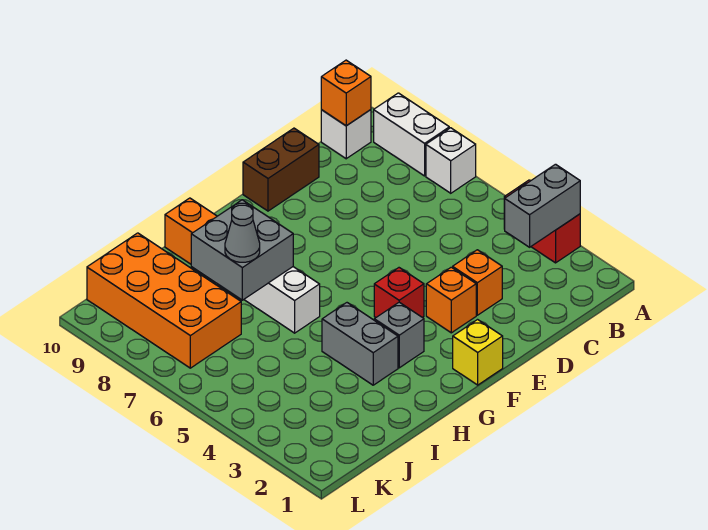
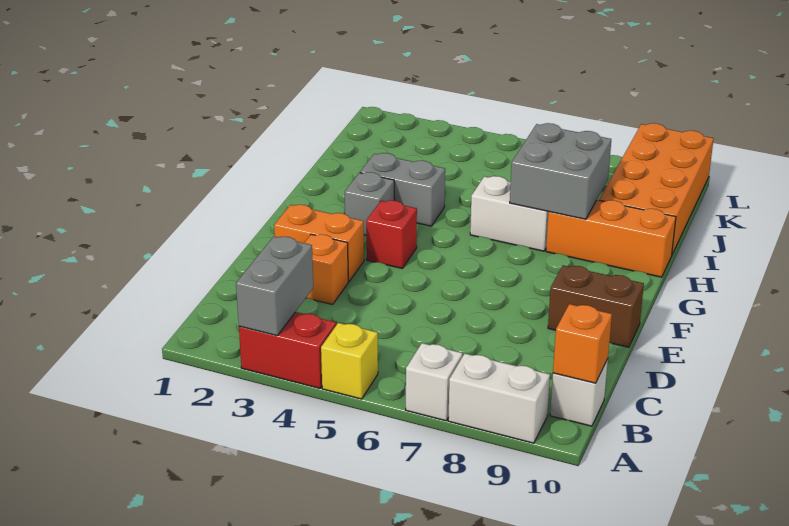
brown 1x2 brick [243,128,319,211] -> brown 1x2 brick turned to [548,265,644,347]
orange 1x1 brick [426,267,476,333] -> orange 1x2 brick [274,205,364,282]
yellow 1x1 brick [453,320,503,385] -> yellow 1x1 brick moved to [321,323,378,399]
grey 1x1 cone [225,205,260,262] -> none
orange 2x4 brick [87,233,241,368] -> orange 2x4 brick turned to [599,123,714,254]

